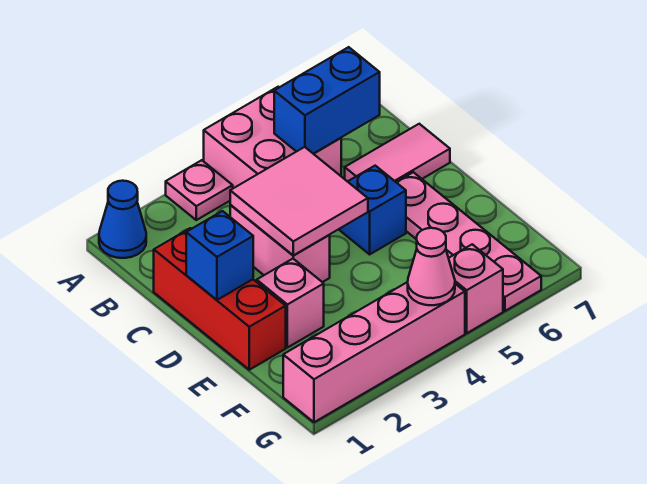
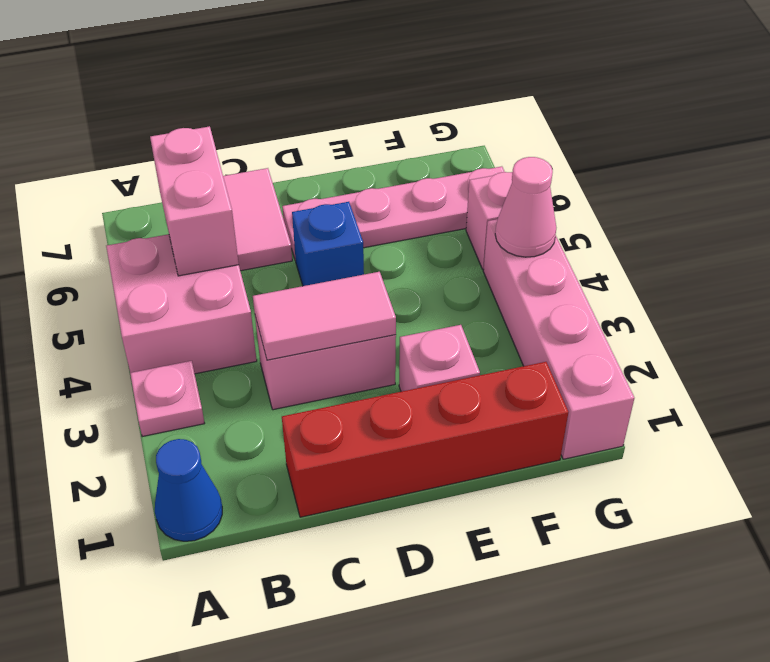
blue 1x2 brick [274,47,380,154] -> pink 1x2 brick [150,126,239,276]
red 1x3 brick [154,228,286,370] -> red 1x4 brick [282,362,568,517]
pink 2x2 tile [230,147,368,256] -> pink 1x2 tile [253,272,396,360]
blue 1x1 brick [186,211,253,300] -> none

